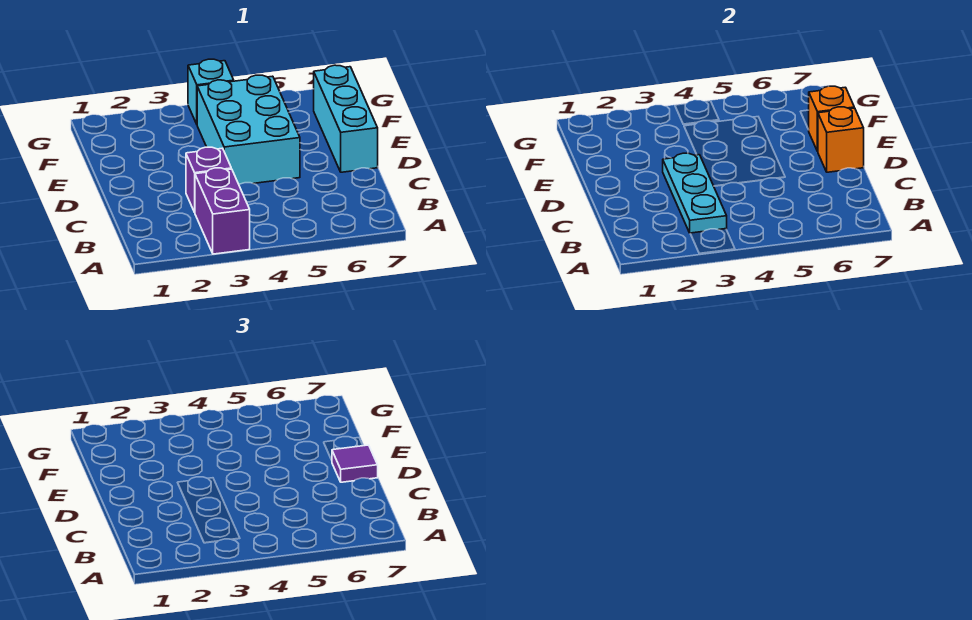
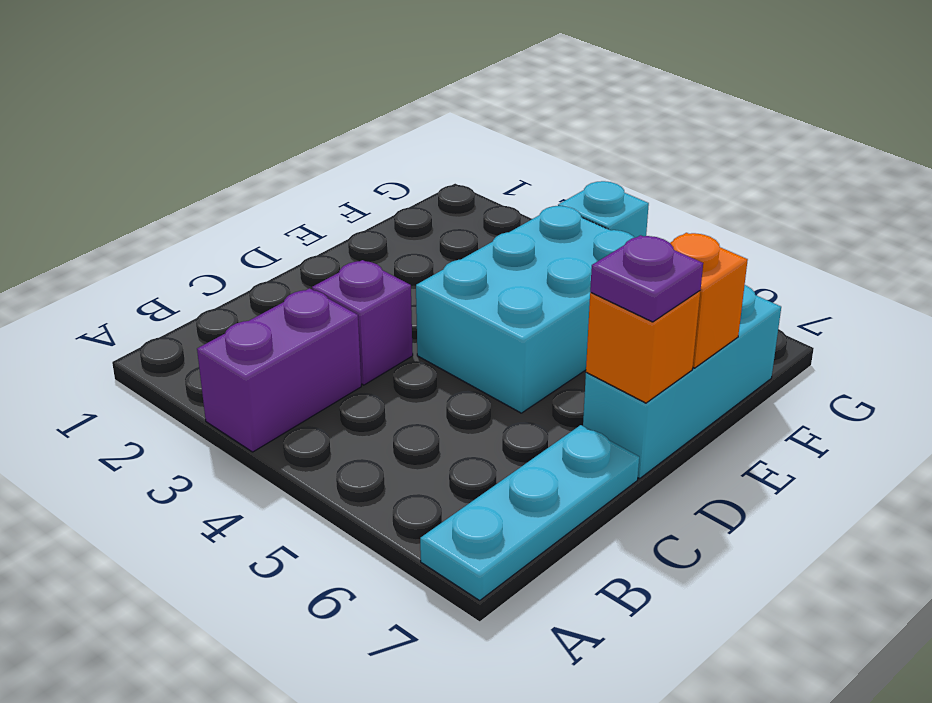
cyan 1x3 plate [663,153,727,233] -> cyan 1x3 plate moved to [420,425,639,600]
purple 1x1 tile [332,445,378,482] -> purple 1x1 plate [590,235,703,322]

